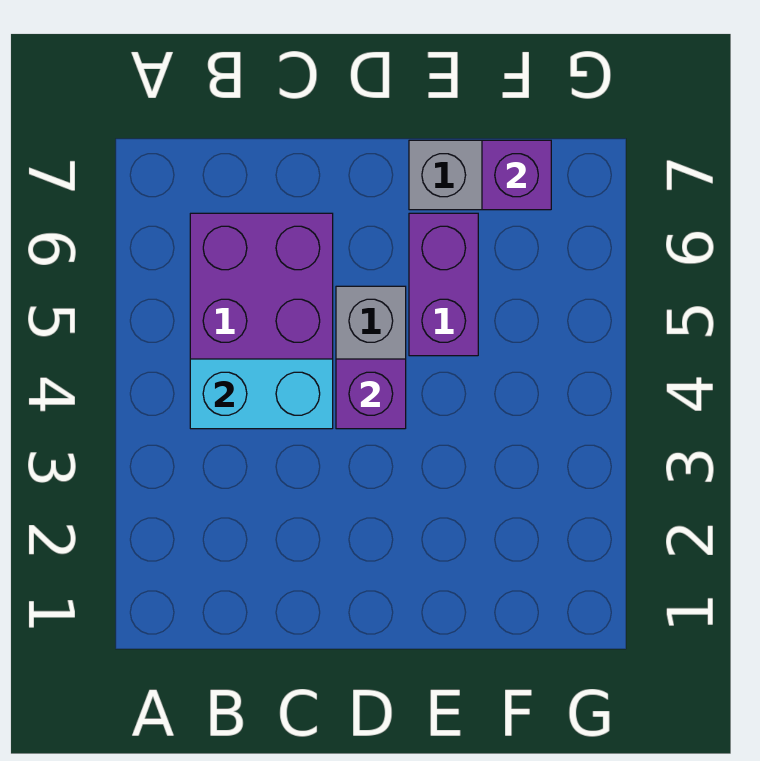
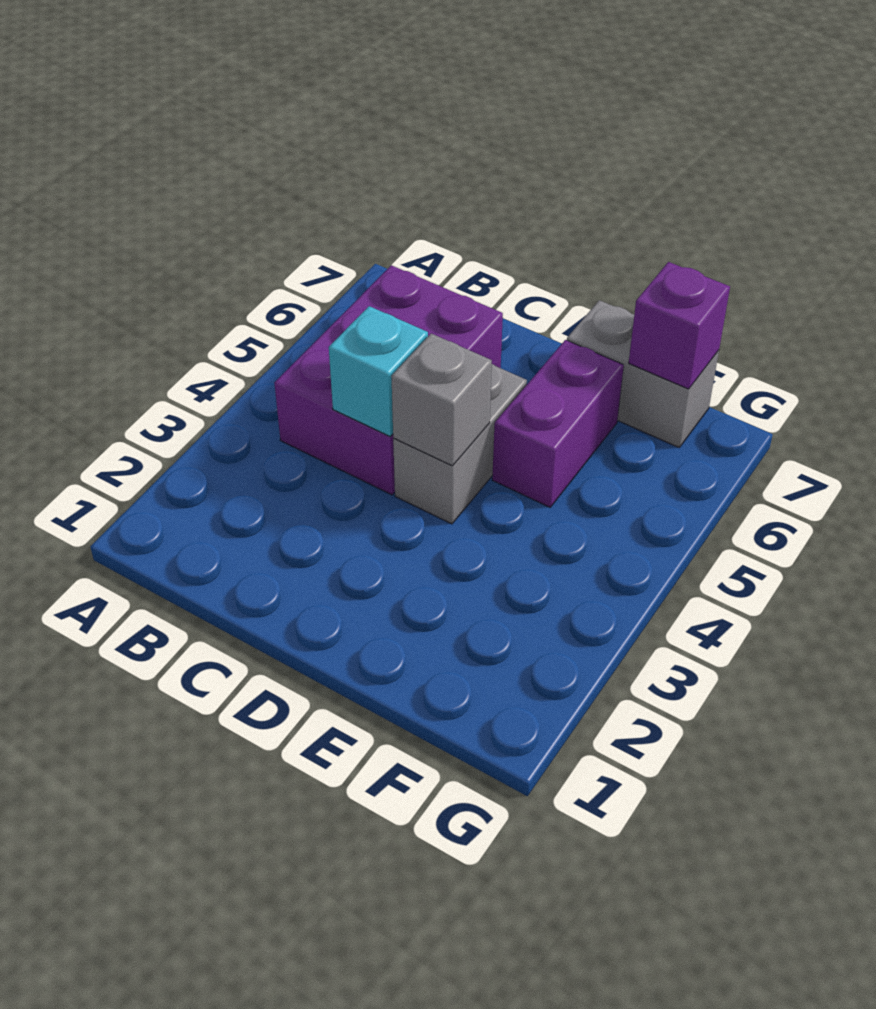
cyan 1x2 brick [190,359,333,429] -> cyan 1x1 brick [329,306,428,437]
purple 1x1 brick [336,359,406,429] -> grey 1x1 brick [391,334,492,466]

